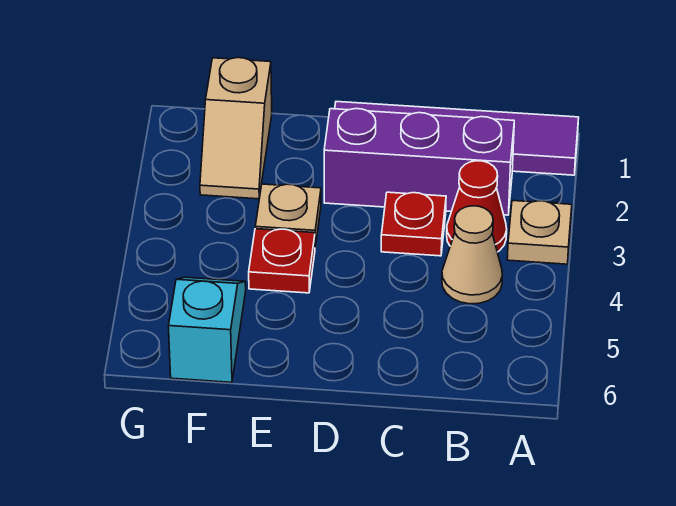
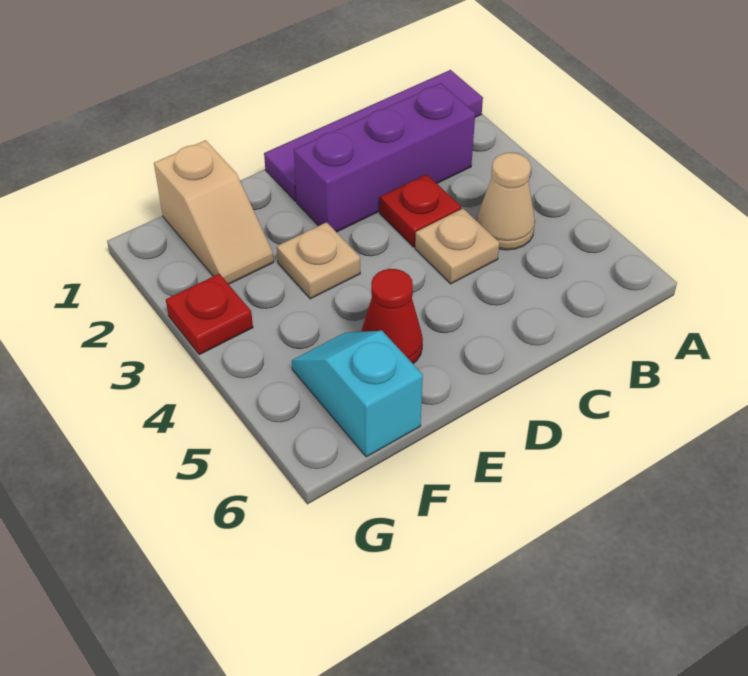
tan 1x1 plate [507,201,572,264] -> tan 1x1 plate moved to [415,209,499,284]
red 1x1 cone [447,161,507,252] -> red 1x1 cone moved to [361,269,423,364]
red 1x1 plate [249,229,315,293] -> red 1x1 plate moved to [166,274,253,355]

